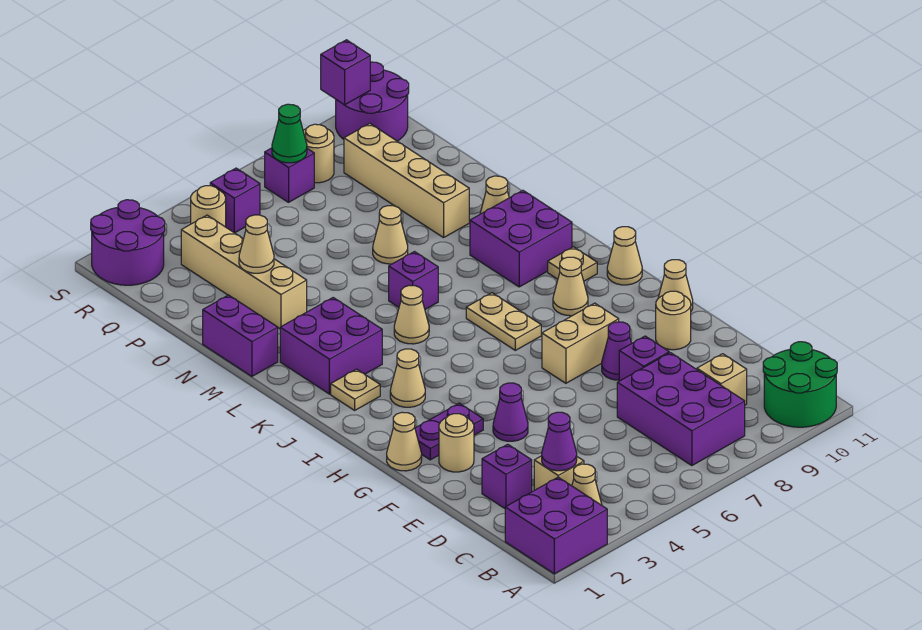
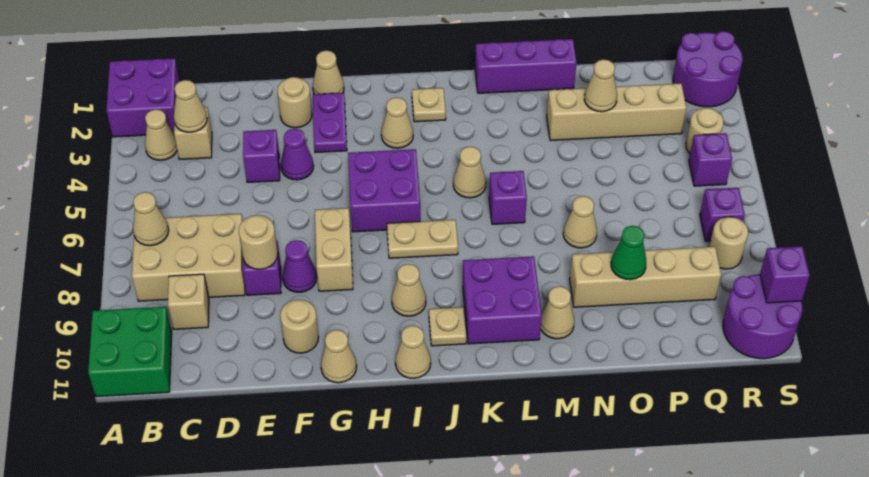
green 2x2 round brick [763,342,837,427] -> green 2x2 brick [88,307,172,397]
purple 2x3 brick [617,353,745,466] -> tan 2x3 brick [132,214,245,301]
none -> tan 1x1 cone [133,192,169,246]
purple 1x1 cone [542,412,577,471] -> tan 1x1 cone [174,80,207,132]
purple 1x1 brick [482,444,532,508] -> purple 1x1 brick moved to [243,130,280,183]
none -> tan 1x1 round brick [239,215,278,269]
purple 2x2 brick [280,298,382,394] -> purple 2x2 brick moved to [348,149,420,232]
purple 1x2 brick [203,295,278,376] -> purple 1x3 brick [475,39,577,93]
green 1x1 cone [272,104,307,163] -> green 1x1 cone moved to [611,226,646,280]

